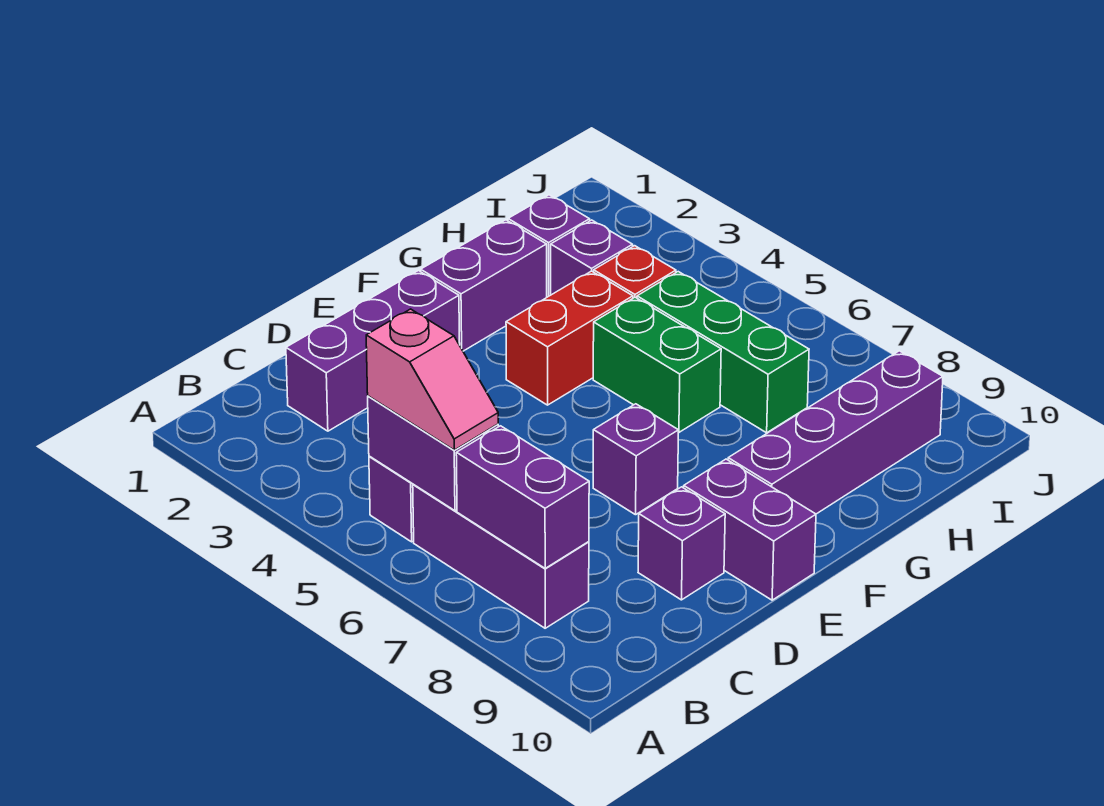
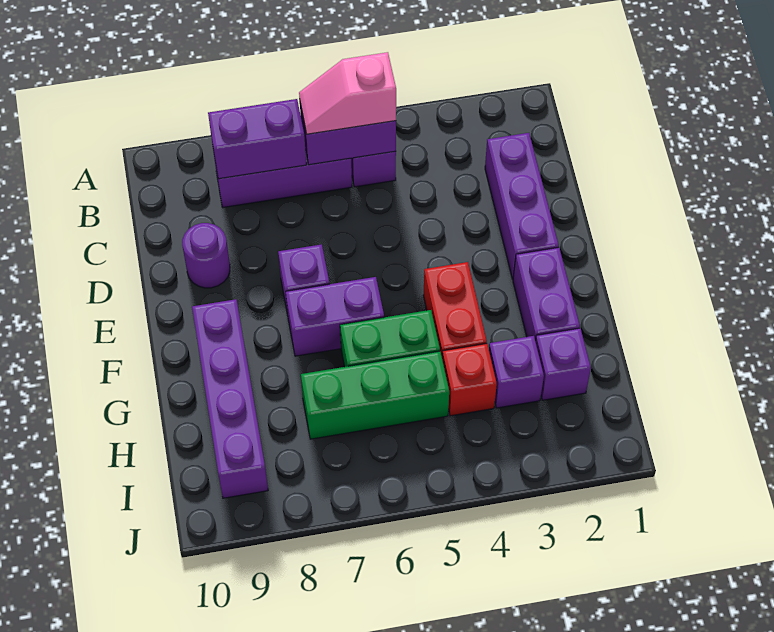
purple 1x1 brick [638,487,725,600] -> purple 1x1 round brick [182,223,230,288]
purple 1x2 brick [684,459,816,600] -> purple 1x2 brick moved to [286,277,384,356]

